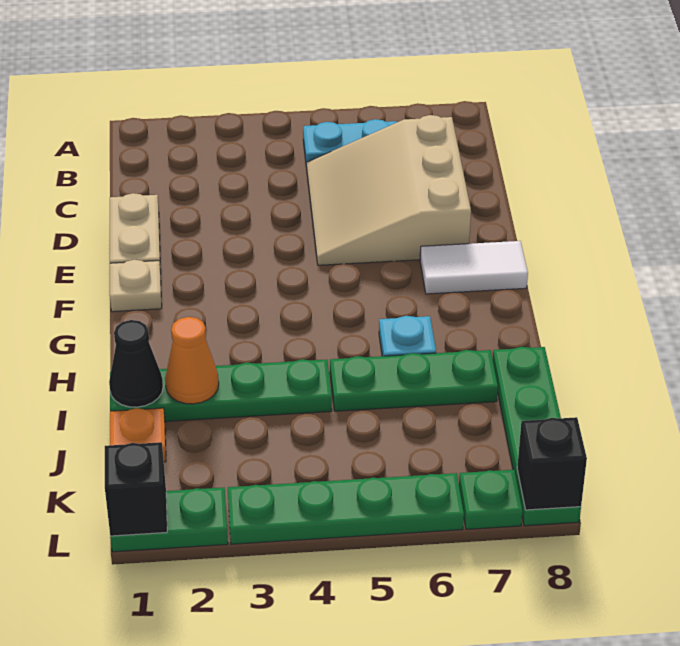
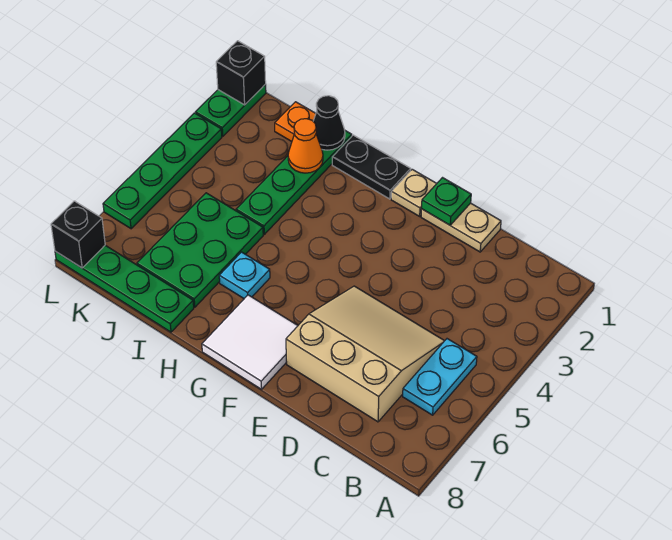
white 1x2 tile [420,241,528,294] -> white 2x2 tile [202,295,298,389]
none -> black 1x2 plate [332,135,411,199]
green 1x3 plate [330,350,498,411] -> green 2x3 plate [137,193,263,307]
green 1x1 plate [459,470,523,529] -> green 1x1 plate moved to [422,178,471,225]

